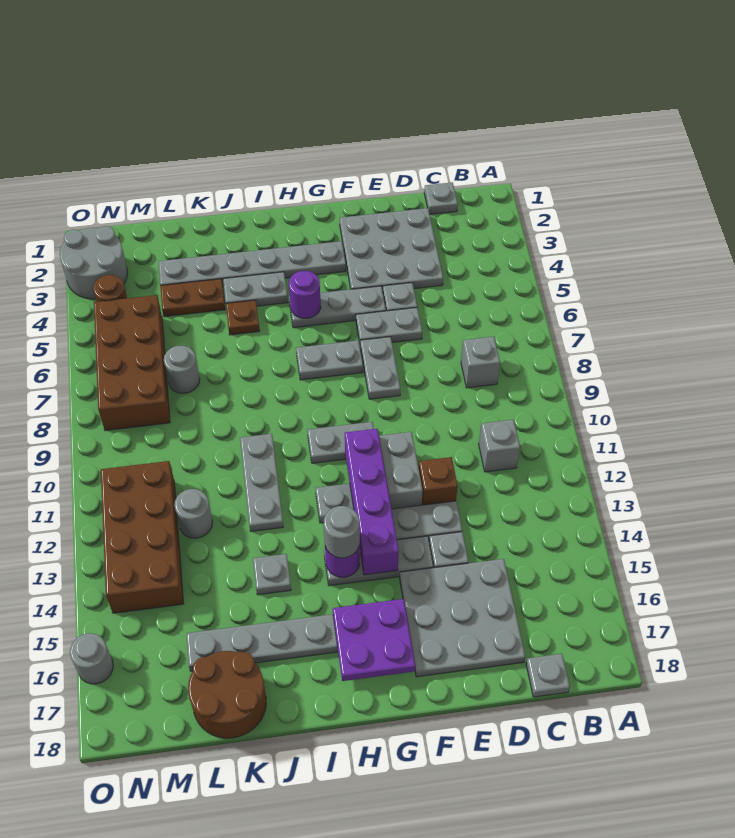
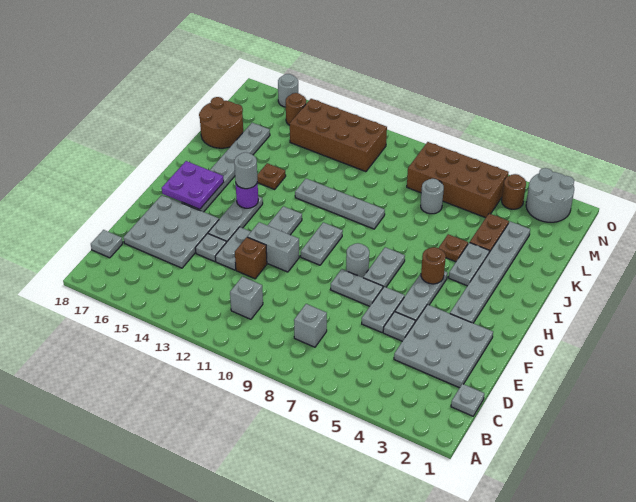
purple 1x4 brick [345,429,399,575] -> none
purple 1x1 round brick [289,271,321,318] -> brown 1x1 round brick [421,247,446,284]
grey 1x3 plate [240,434,283,531] -> grey 1x4 plate [295,179,385,229]
grey 1x1 plate [253,554,291,595] -> brown 1x1 plate [257,163,286,189]
grey 1x1 round brick [174,489,213,538] -> grey 1x1 round brick moved to [346,243,369,278]
none -> brown 1x1 round brick [286,93,306,125]

